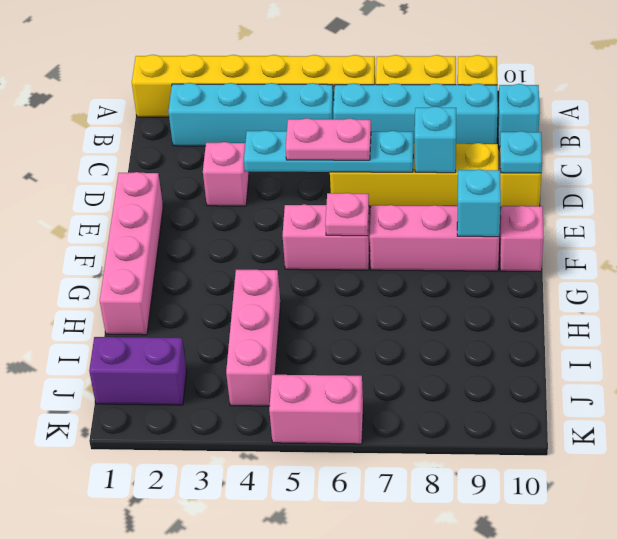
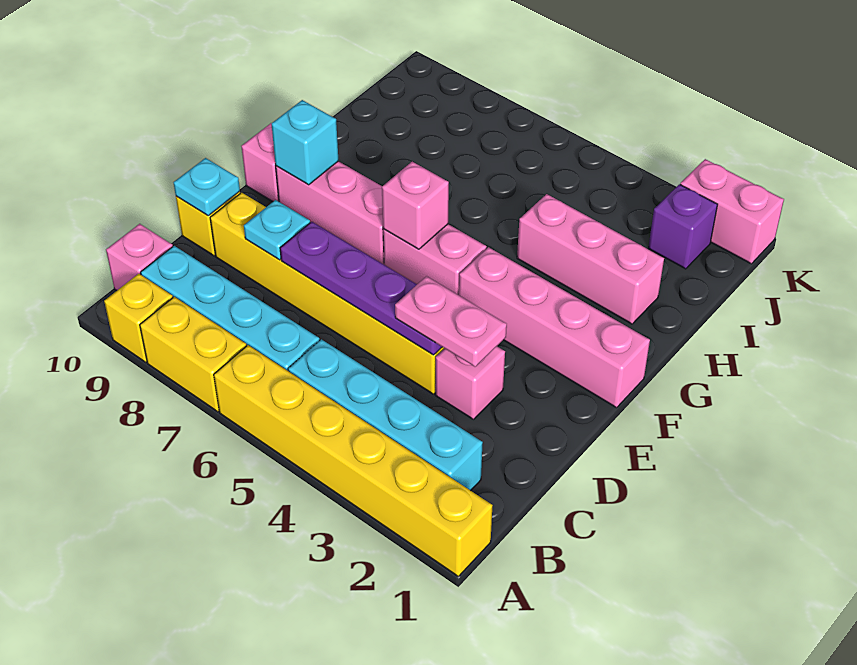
cyan 1x1 brick [498,84,540,147] -> pink 1x1 brick [106,224,173,290]
cyan 1x4 plate [244,130,414,172] -> purple 1x4 plate [280,222,442,355]
pink 1x2 plate [286,118,371,160] -> pink 1x2 plate moved to [395,276,507,367]
yellow 1x4 brick [330,143,498,207] -> yellow 1x6 brick [210,193,444,394]
cyan 1x1 brick [415,107,456,173] -> cyan 1x1 plate [244,200,310,260]
pink 1x4 brick [100,172,163,335] -> pink 1x4 brick turned to [459,247,650,408]
pink 1x1 plate [325,193,369,236] -> pink 1x1 brick [382,162,449,249]
pink 1x3 brick [226,270,281,406] -> pink 1x3 brick turned to [517,194,664,324]
purple 1x2 brick [89,337,187,405] -> purple 1x1 brick [648,184,718,269]
pink 1x2 brick [269,375,363,444] -> pink 1x2 brick moved to [680,159,784,264]

